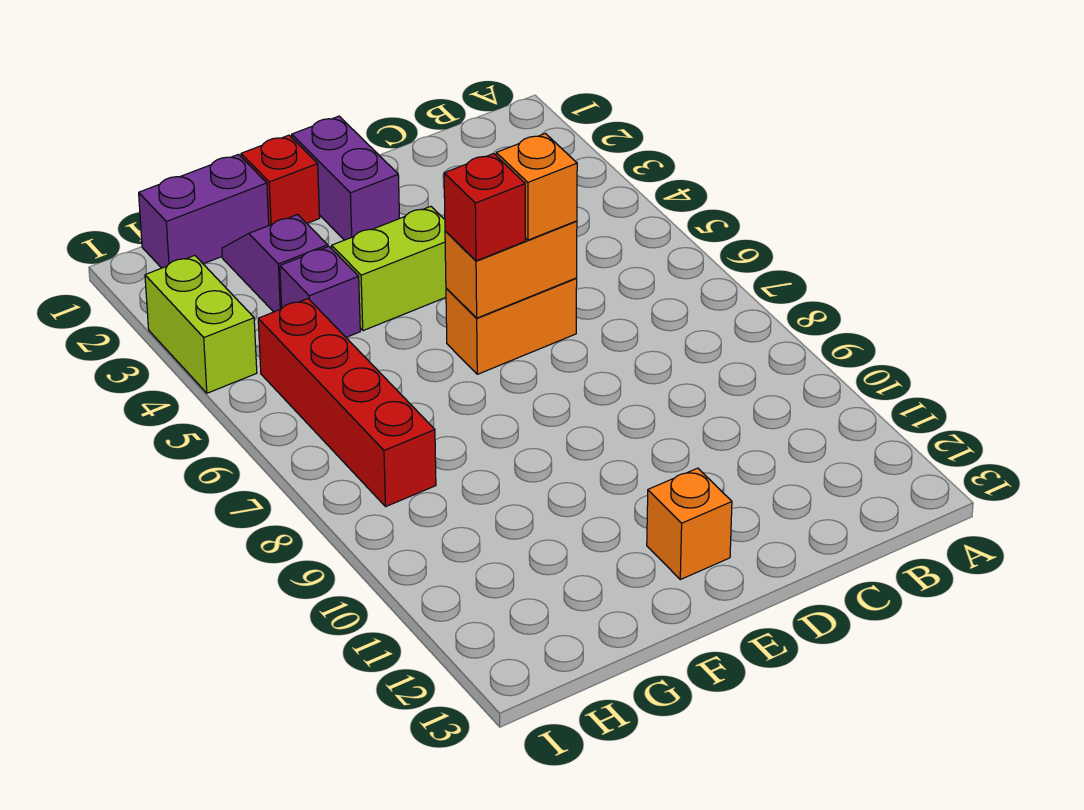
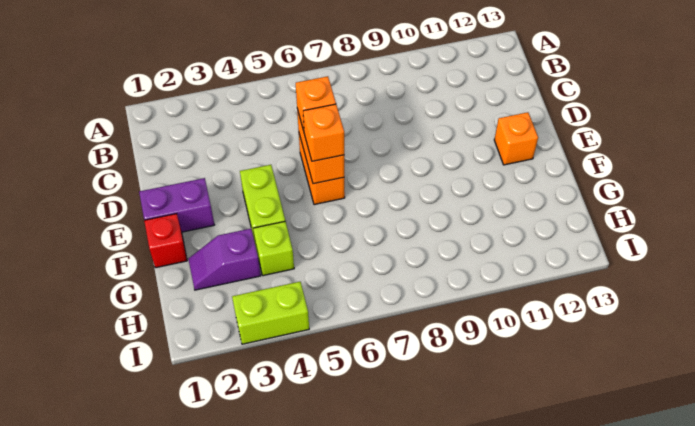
red 1x1 brick [444,154,525,261] -> orange 1x1 brick [303,104,344,161]
purple 1x2 brick [139,154,269,268] -> none
purple 1x1 brick [280,246,360,337] -> lime 1x1 brick [253,221,294,276]
red 1x4 brick [258,299,436,507] -> none

